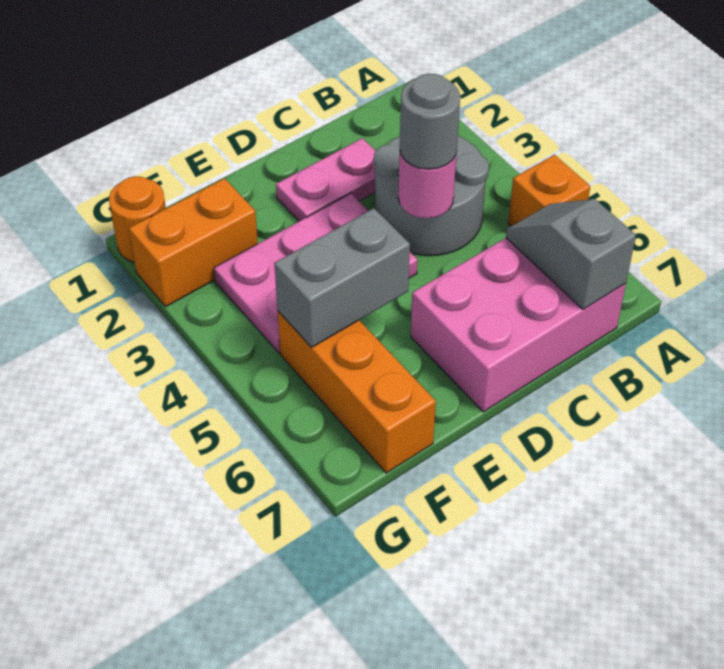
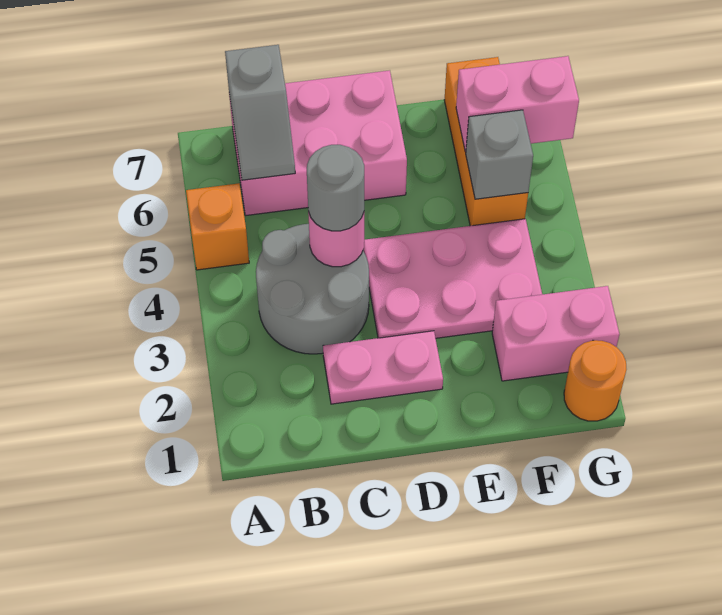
grey 1x2 brick [274,208,410,347] -> grey 1x1 brick [466,110,533,199]
orange 1x2 brick [129,178,258,307] -> pink 1x2 brick [492,286,619,381]
none -> pink 1x2 brick [456,56,579,152]

